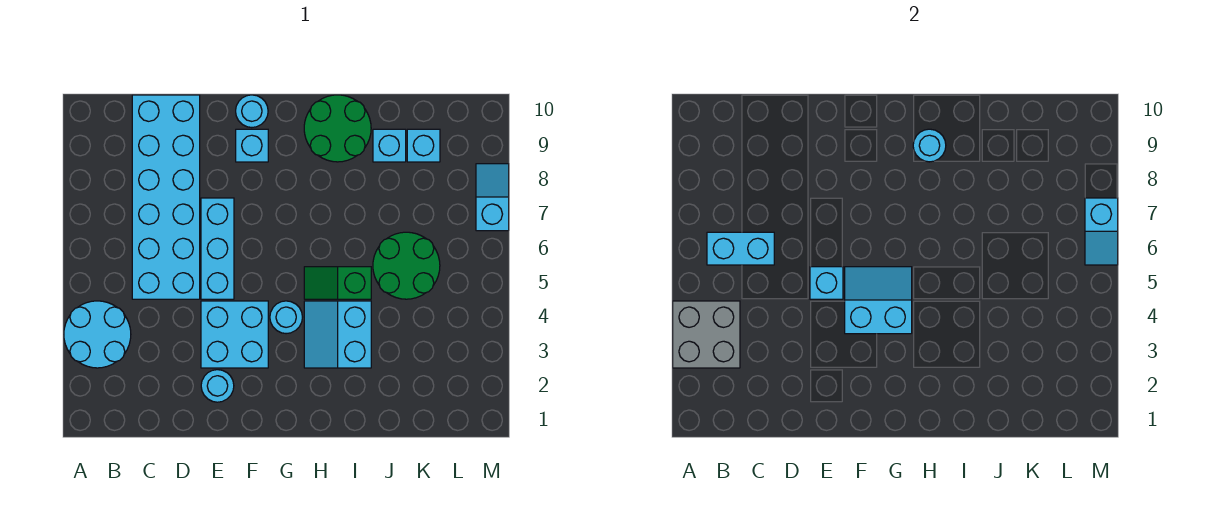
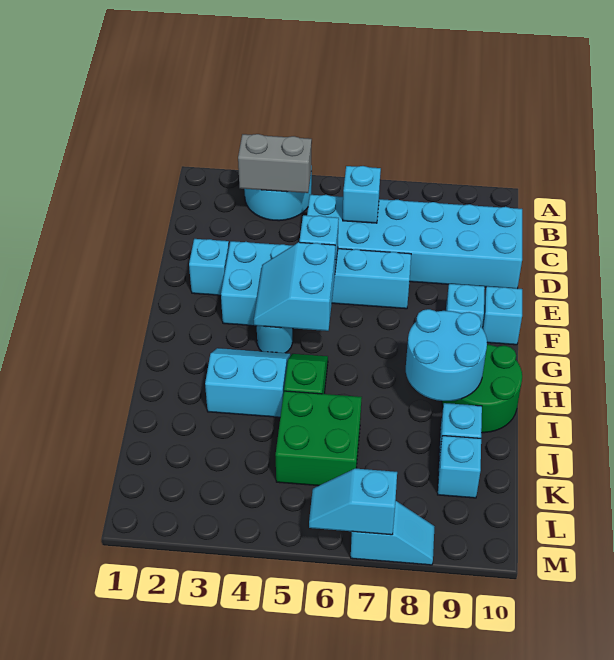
grey 2x2 brick [673,301,740,368] -> grey 1x2 brick [238,134,312,193]
cyan 1x2 brick [707,232,774,265] -> cyan 1x1 brick [343,166,381,223]
cyan 1x1 round brick [201,370,234,402] -> cyan 1x1 brick [189,239,229,295]
cyan 2x2 slope [845,267,912,334] -> cyan 2x2 slope turned to [254,242,335,331]
cyan 1x1 round brick [236,95,268,128] -> cyan 1x1 brick [482,286,522,345]
cyan 1x1 round brick [913,129,946,162] -> cyan 2x2 round brick [406,309,487,401]
green 2x2 round brick [373,232,440,299] -> green 2x2 brick [276,391,362,486]

